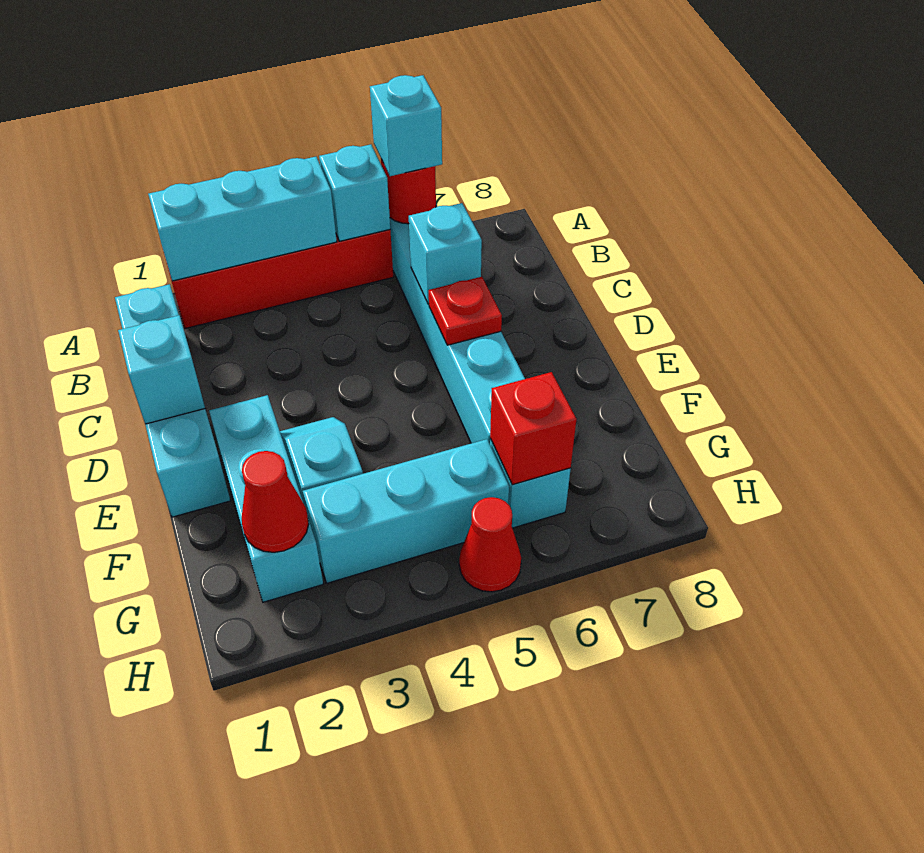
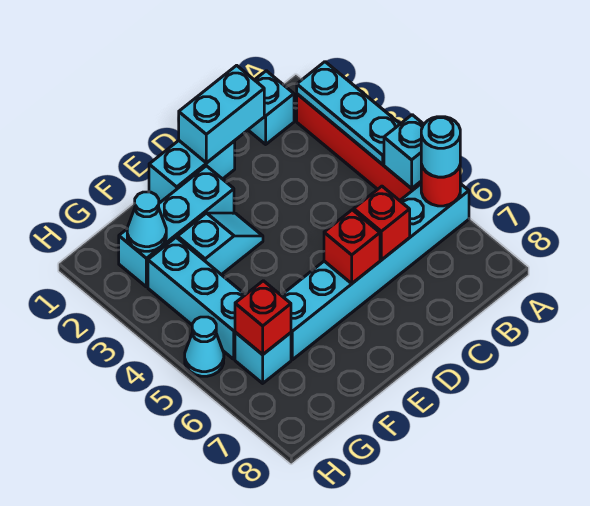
cyan 1x3 brick [148,157,337,281] -> cyan 1x3 plate [297,62,400,165]
cyan 1x1 brick [370,75,442,176] -> cyan 1x1 round brick [421,117,460,177]
cyan 1x1 brick [409,203,482,304] -> red 1x1 brick [354,186,410,260]
cyan 1x1 brick [118,315,205,424] -> cyan 1x2 brick [179,65,264,163]
red 1x1 plate [429,277,502,345] -> red 1x1 brick [324,210,380,283]
red 1x1 cone [242,451,309,552] -> cyan 1x1 cone [127,192,166,251]
red 1x1 cone [459,497,521,592] -> cyan 1x1 cone [185,317,224,376]

